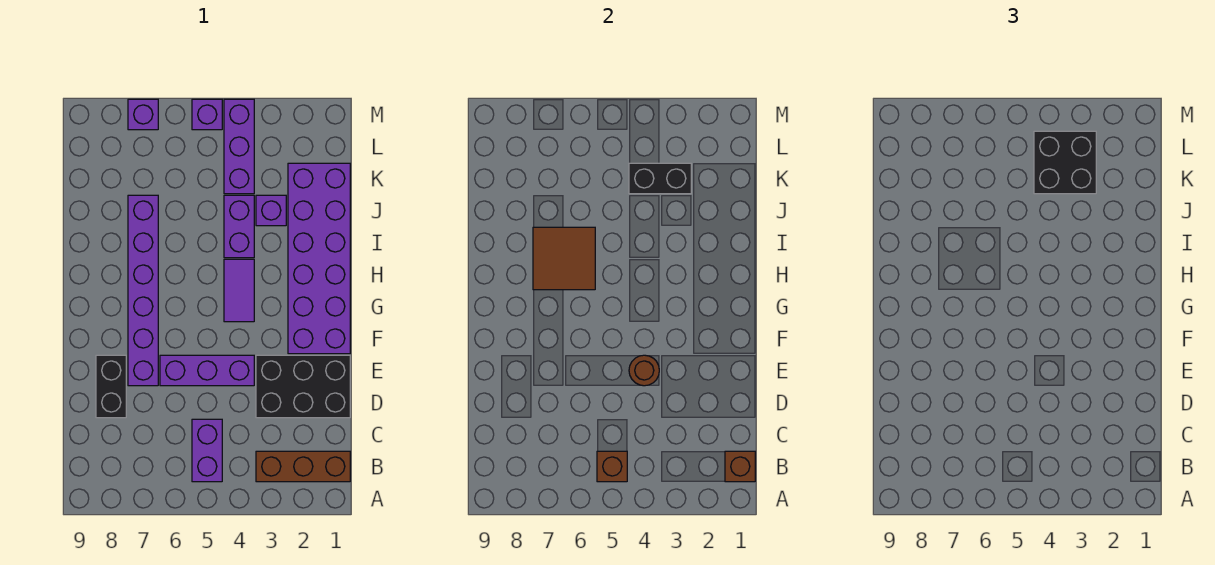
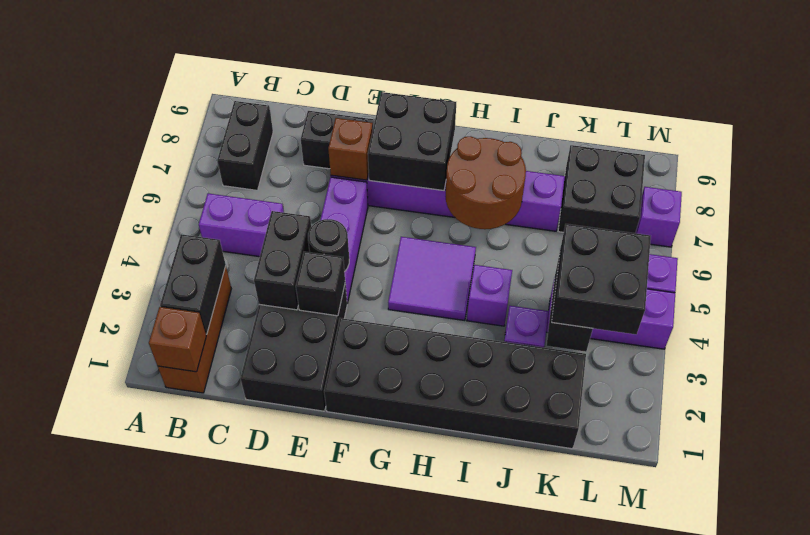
none -> black 1x2 brick [160,234,226,334]
brown 1x1 brick [597,451,627,482] -> brown 1x1 brick moved to [328,118,373,180]
none -> black 1x2 brick [217,101,273,190]
none -> black 1x2 brick [254,211,311,310]
none -> black 1x1 brick [296,252,345,316]
brown 1x1 round brick [629,355,659,386] -> black 1x1 round brick [308,219,349,272]
purple 2x6 brick [288,163,350,354] -> black 2x6 brick [324,318,586,449]
none -> black 2x2 brick [368,92,456,191]
purple 1x2 tile [224,259,254,322] -> purple 2x2 tile [388,237,476,321]
brown 2x2 tile [533,227,595,290] -> brown 2x2 round brick [445,136,526,229]
purple 1x2 brick [224,195,254,258] -> purple 1x1 brick [467,265,512,326]
none -> black 2x2 brick [558,145,645,233]

